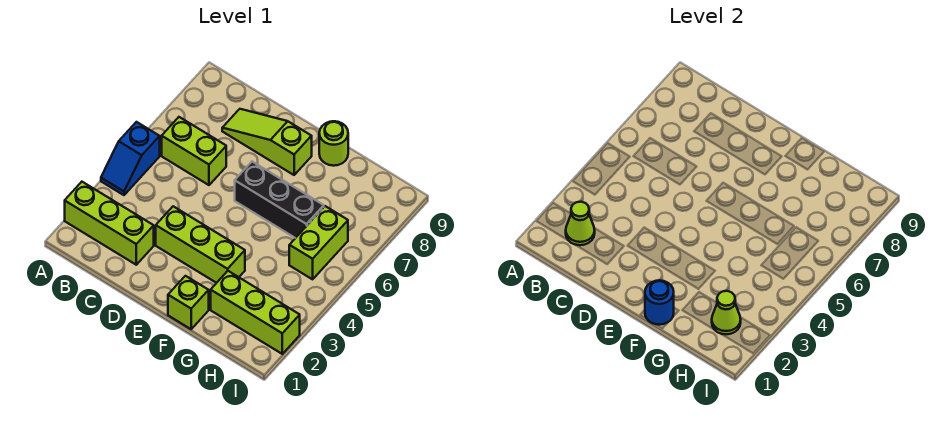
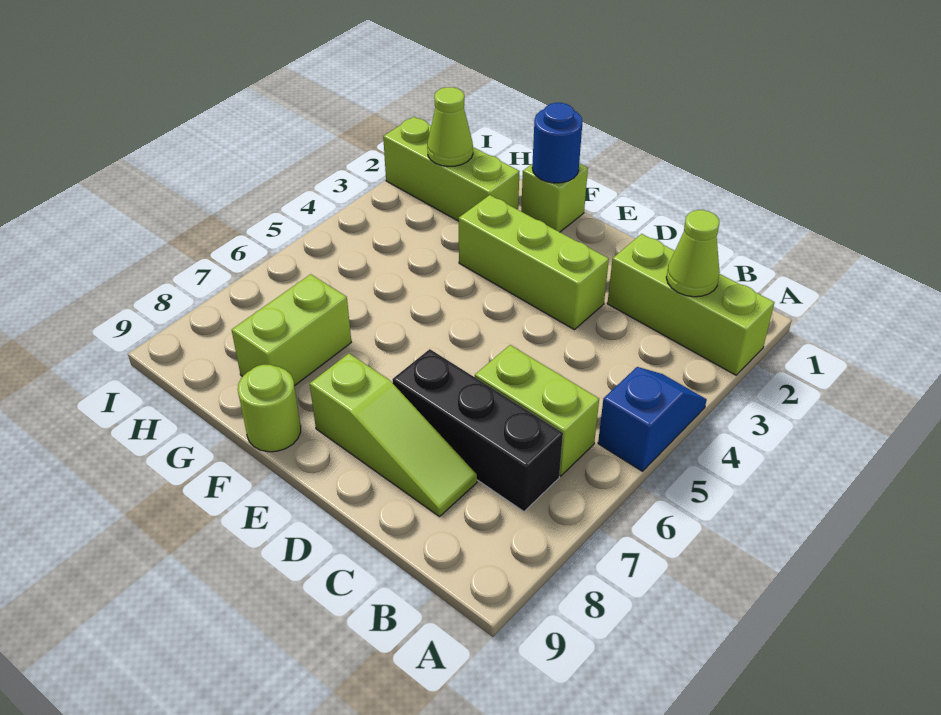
black 1x3 brick [235,162,324,238] -> black 1x3 brick moved to [392,349,563,512]
lime 1x2 brick [289,206,348,279] -> lime 1x2 brick moved to [232,274,351,386]

